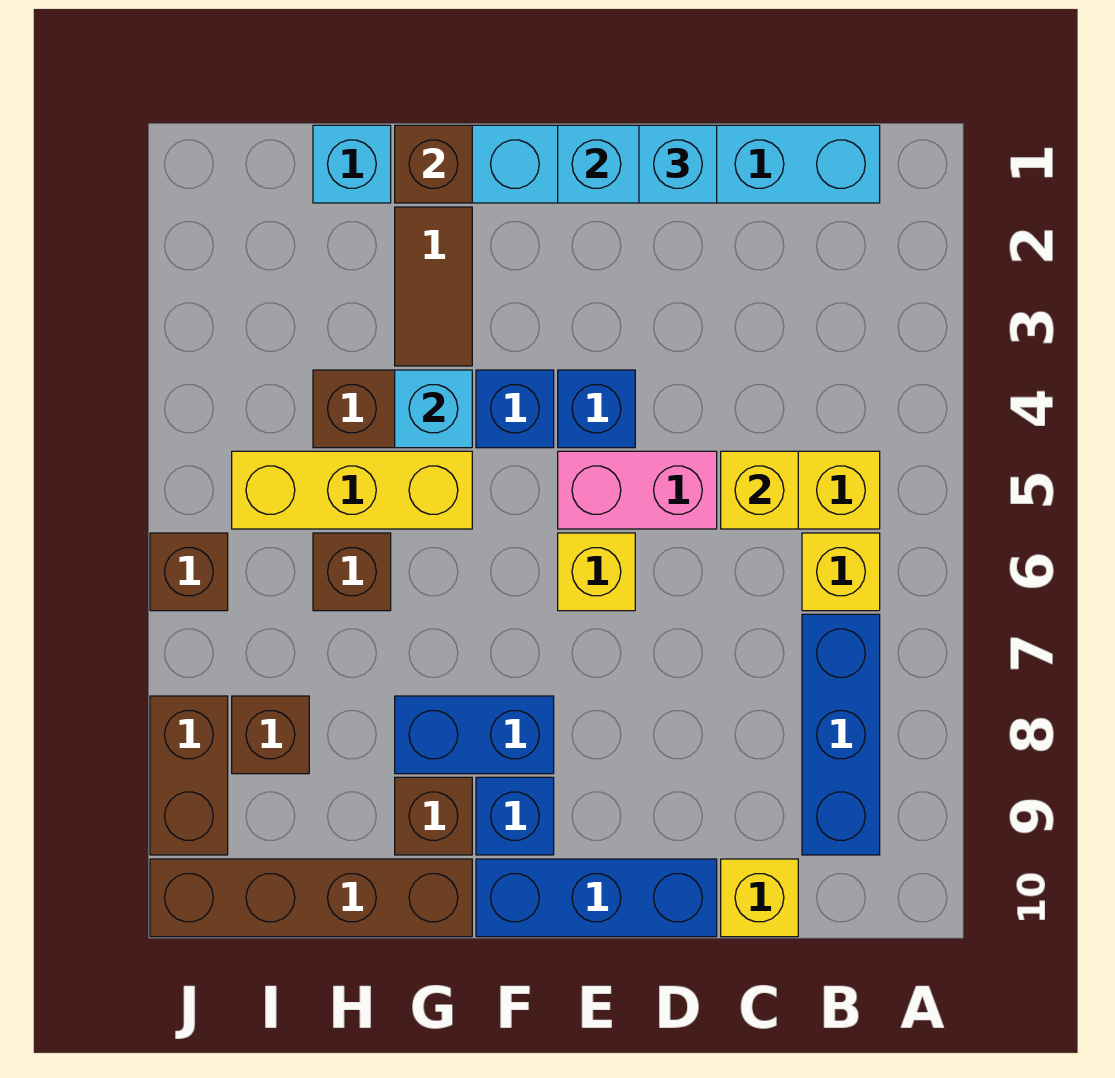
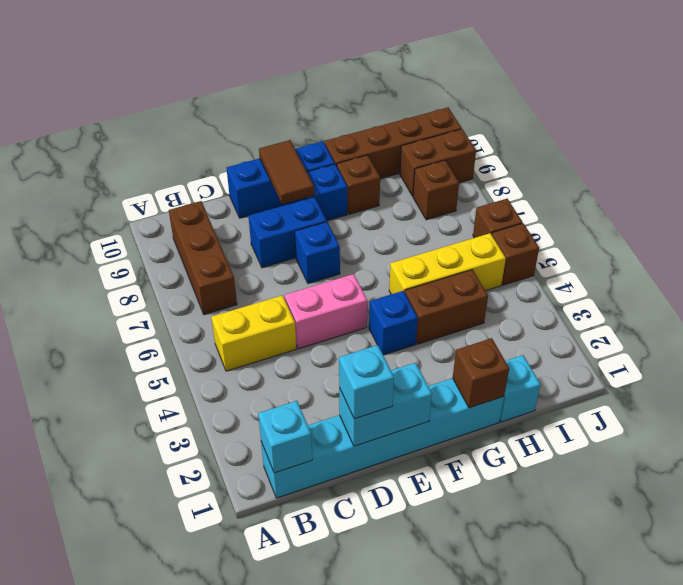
yellow 1x1 brick [802,533,880,611] -> none
blue 1x3 brick [802,614,880,855] -> brown 1x3 brick [169,201,237,315]
yellow 1x1 brick [721,451,798,529] -> none
yellow 1x1 brick [721,859,798,937] -> none
blue 1x1 brick [558,370,635,448] -> blue 1x1 brick moved to [295,222,340,283]
yellow 1x1 brick [558,533,635,611] -> none
blue 1x2 brick [395,696,554,774] -> blue 1x2 brick moved to [249,197,327,268]
brown 1x2 tile [395,207,472,366] -> brown 1x2 tile moved to [259,140,314,204]
cyan 1x1 brick [395,370,472,448] -> cyan 1x1 brick moved to [258,401,312,473]
brown 1x1 brick [313,533,391,611] -> brown 1x1 brick moved to [492,223,539,285]
brown 1x2 brick [150,696,228,855] -> brown 1x2 brick turned to [400,129,476,196]

